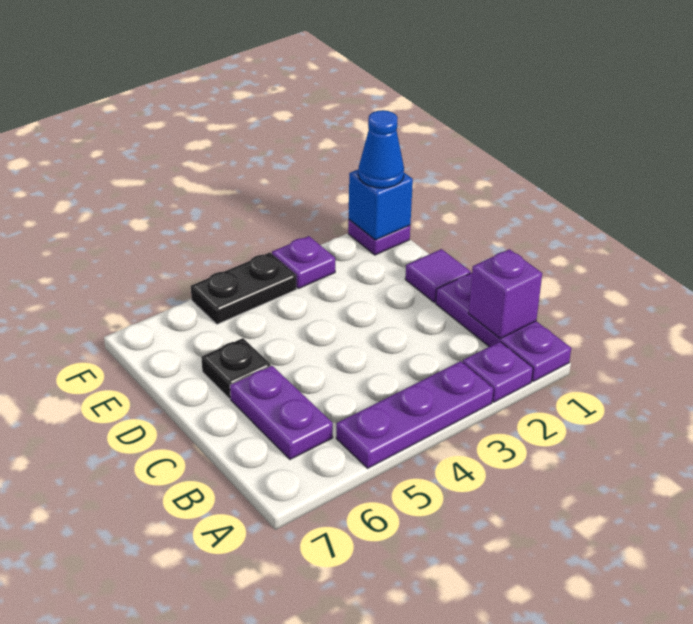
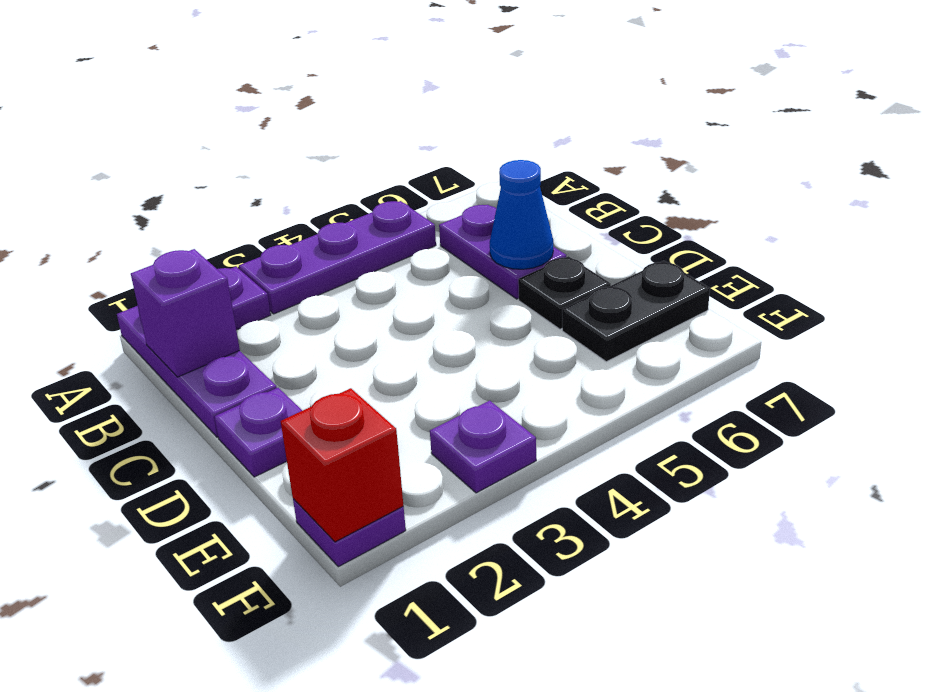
purple 1x1 tile [405,249,471,302] -> purple 1x1 plate [214,388,302,477]
blue 1x1 brick [349,169,413,240] -> red 1x1 brick [281,388,403,542]
blue 1x1 cone [358,110,404,188] -> blue 1x1 cone moved to [490,160,553,269]
black 1x2 plate [191,253,296,324] -> black 1x2 plate moved to [562,261,710,362]

